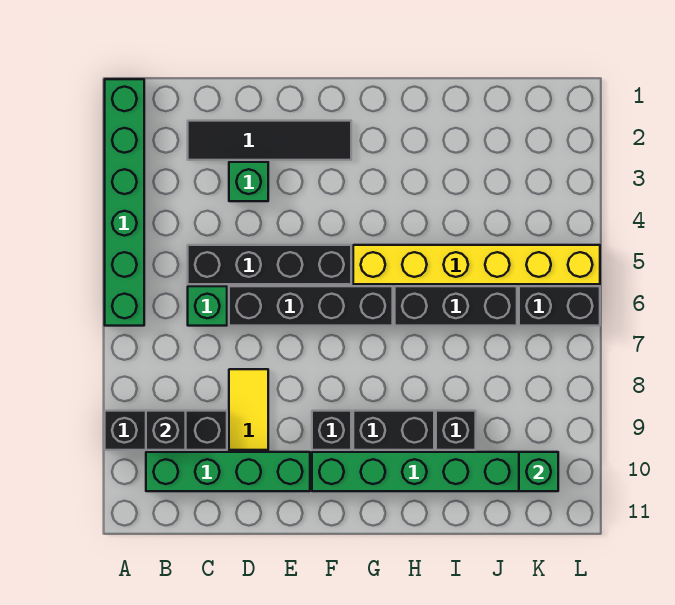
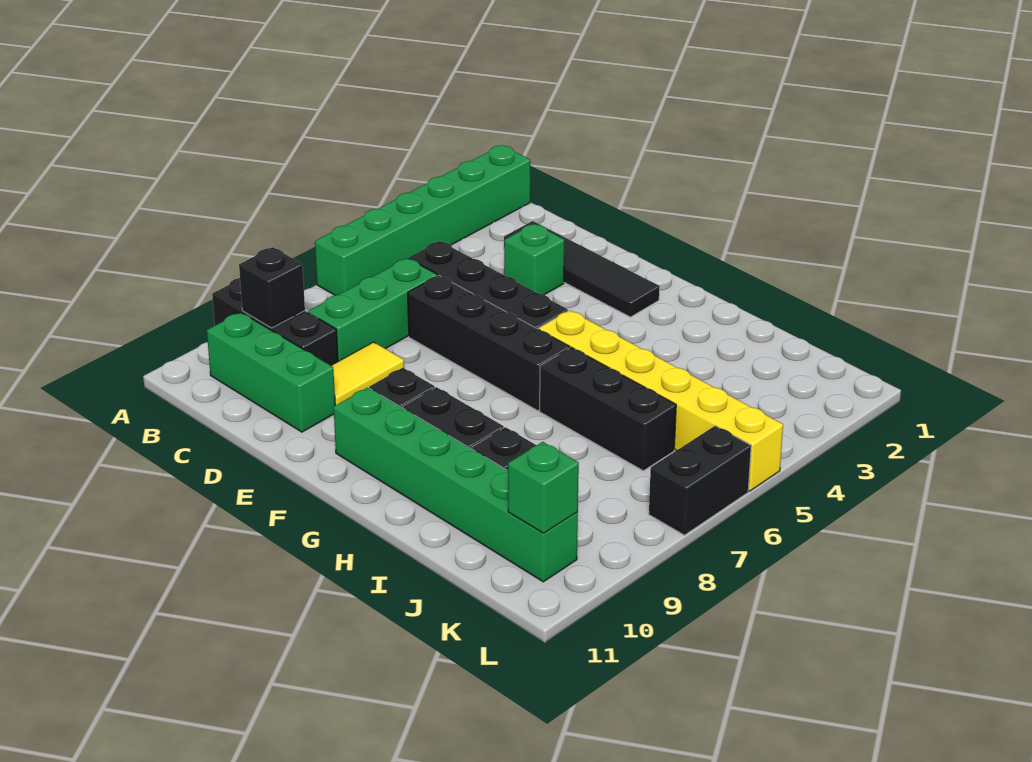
green 1x4 brick [146,452,310,491] -> green 1x3 brick [207,312,335,432]
green 1x1 brick [188,286,227,326] -> green 1x3 brick [308,258,437,361]
black 1x2 brick [519,286,600,326] -> black 1x2 brick turned to [649,426,751,535]

